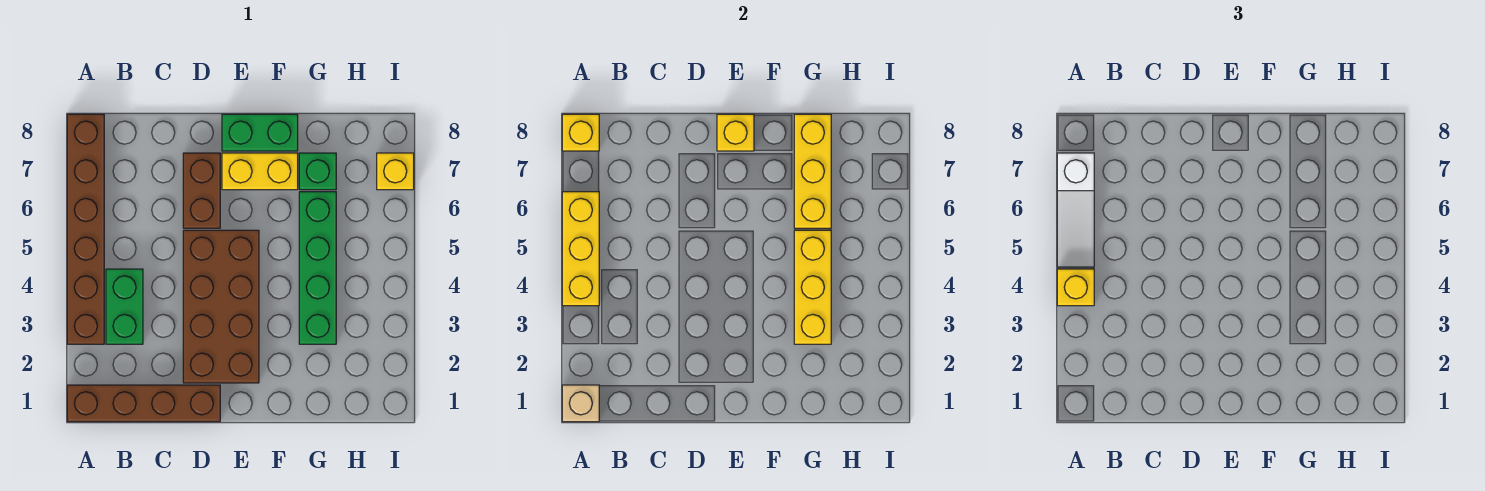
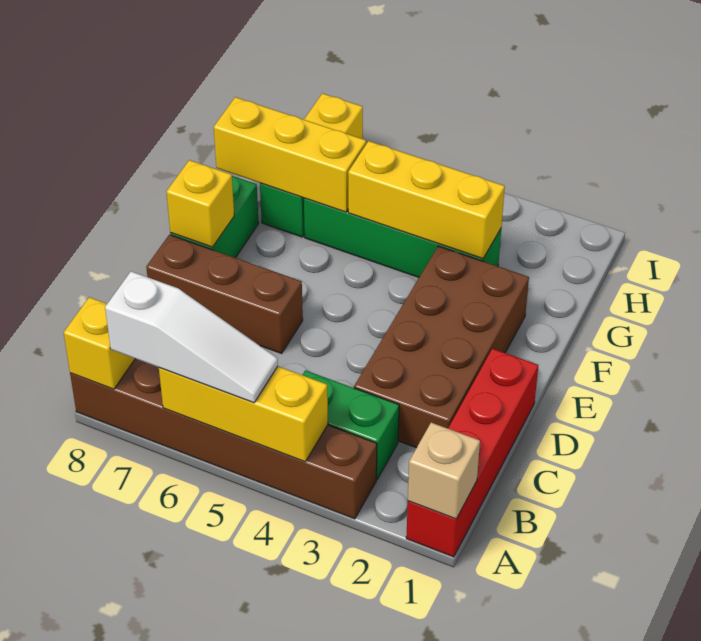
brown 1x4 brick [67,385,220,422] -> red 1x4 brick [406,349,538,557]
yellow 1x1 brick [1057,269,1094,306] -> none
brown 2x4 brick [183,230,259,383] -> brown 2x4 brick turned to [354,246,529,448]
brown 1x2 brick [183,153,220,228] -> brown 1x3 brick [146,235,303,353]
yellow 1x2 brick [222,153,298,190] -> none

